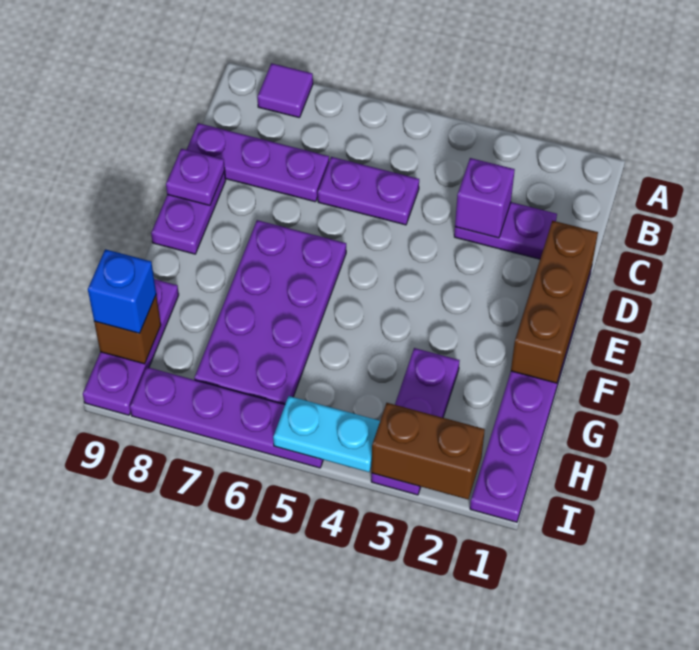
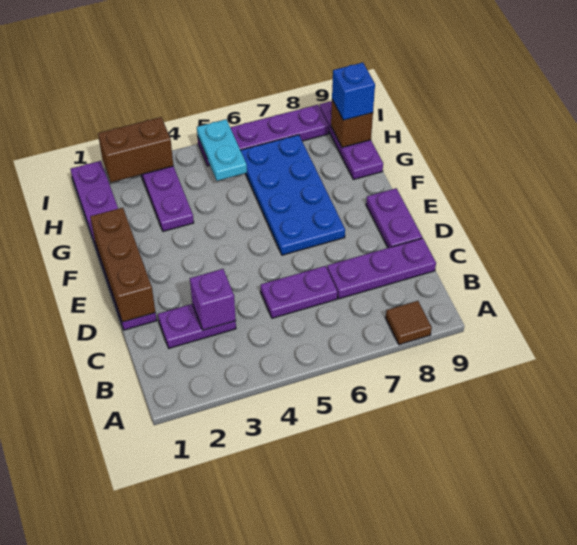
purple 1x1 tile [258,63,313,118] -> brown 1x1 tile [386,301,432,345]
purple 1x1 plate [166,149,225,205] -> none
purple 2x4 plate [194,220,346,404] -> blue 2x4 plate [241,135,345,255]
cyan 1x2 plate [273,396,380,472] -> cyan 1x2 plate turned to [197,119,247,181]

